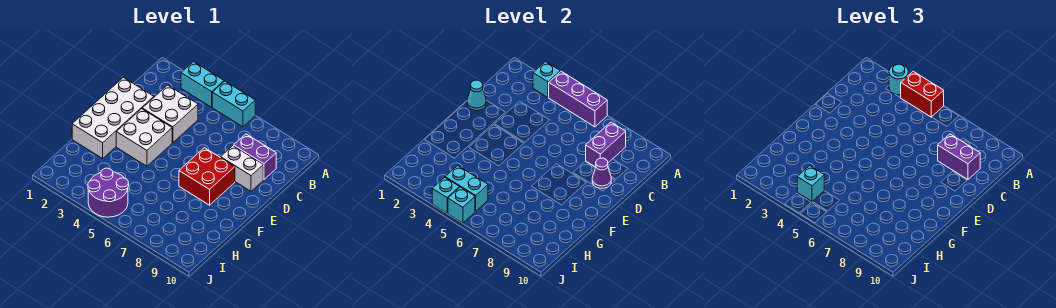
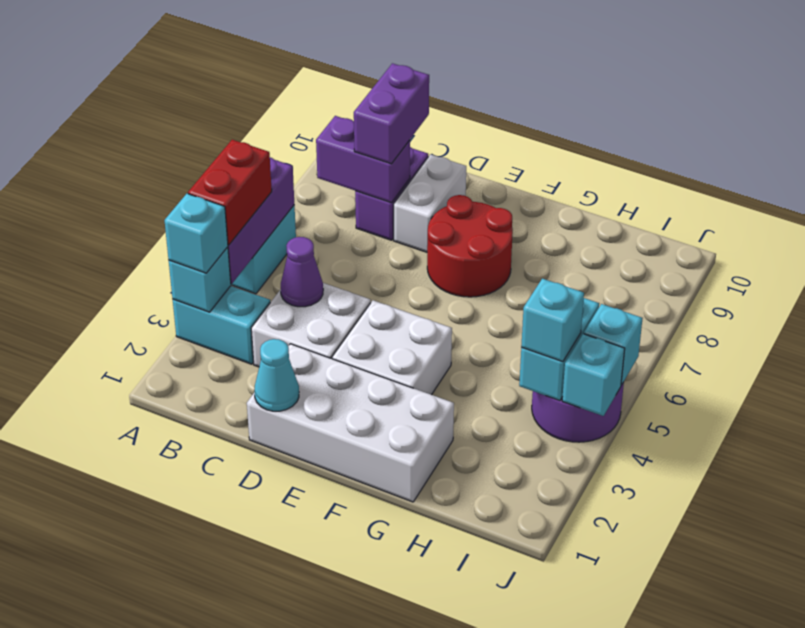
cyan 1x2 brick [181,62,224,107] -> cyan 1x2 brick turned to [173,286,270,364]
cyan 1x1 round brick [889,64,908,95] -> cyan 1x1 brick [164,194,228,273]
purple 1x1 cone [592,158,611,188] -> purple 1x1 cone moved to [281,237,323,307]
red 2x2 brick [179,148,235,205] -> red 2x2 round brick [427,195,513,297]

